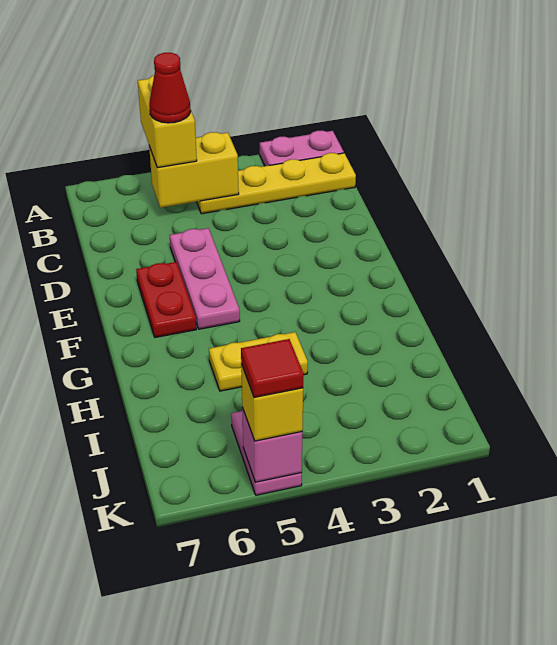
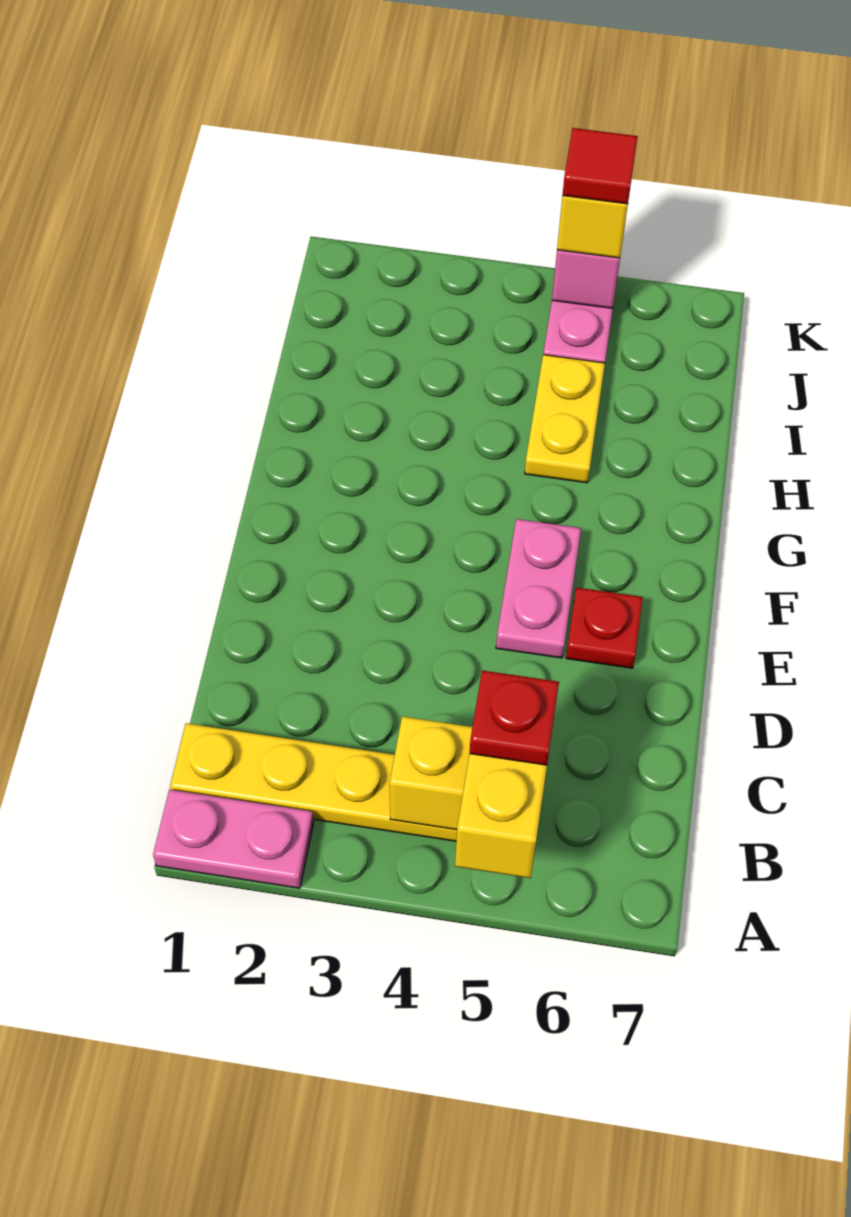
red 1x1 cone [149,53,191,123] -> red 1x1 plate [470,671,559,765]
pink 1x3 plate [170,228,240,329] -> pink 1x2 plate [496,519,581,658]
red 1x2 plate [136,262,196,337] -> red 1x1 plate [566,588,643,668]
yellow 1x2 plate [209,332,308,391] -> yellow 1x2 plate turned to [525,355,605,483]

